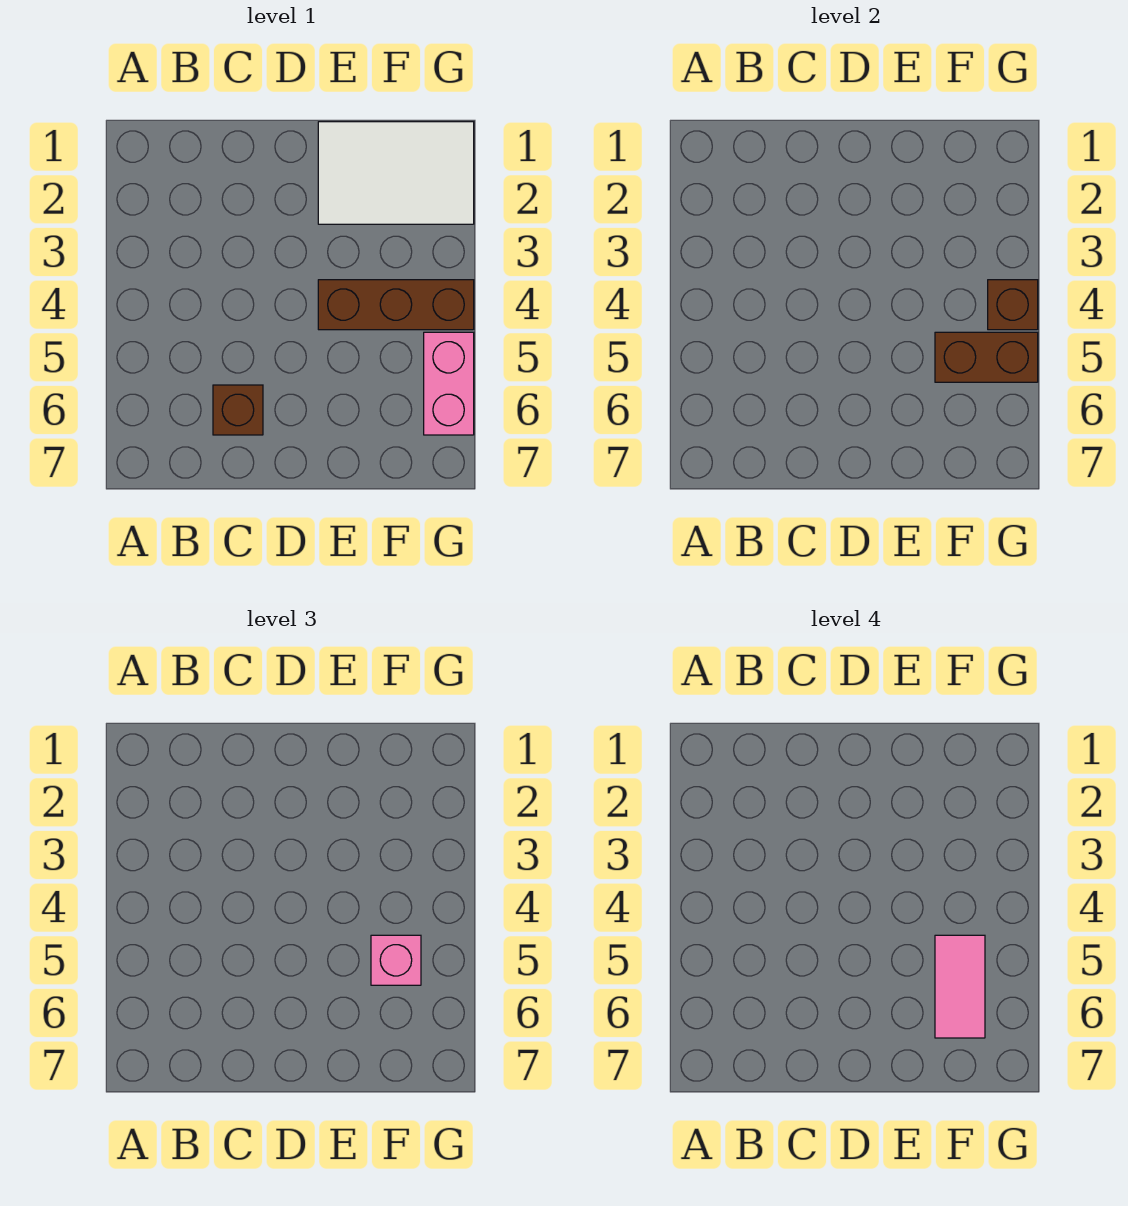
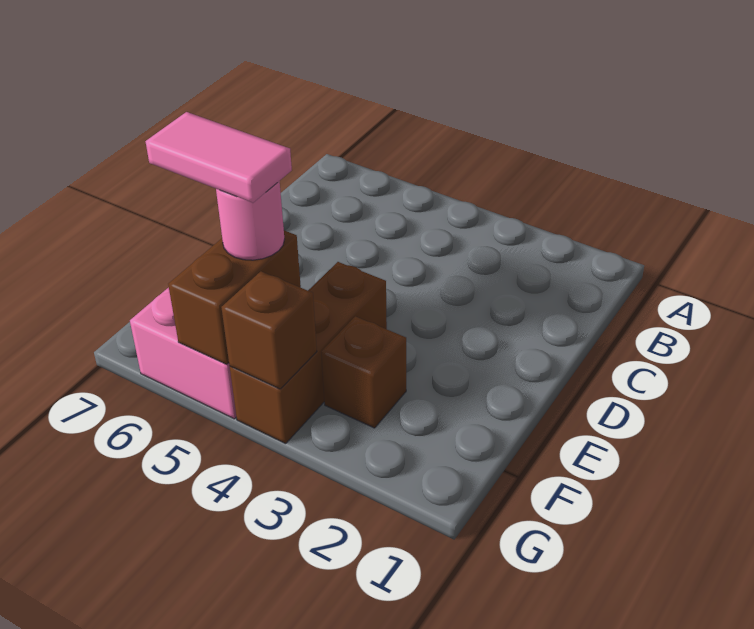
brown 1x1 brick [213,385,263,435] -> brown 1x1 brick moved to [321,316,406,428]
white 2x3 tile [318,122,474,224] -> none
pink 1x1 brick [371,935,421,985] -> pink 1x1 round brick [216,181,285,260]

